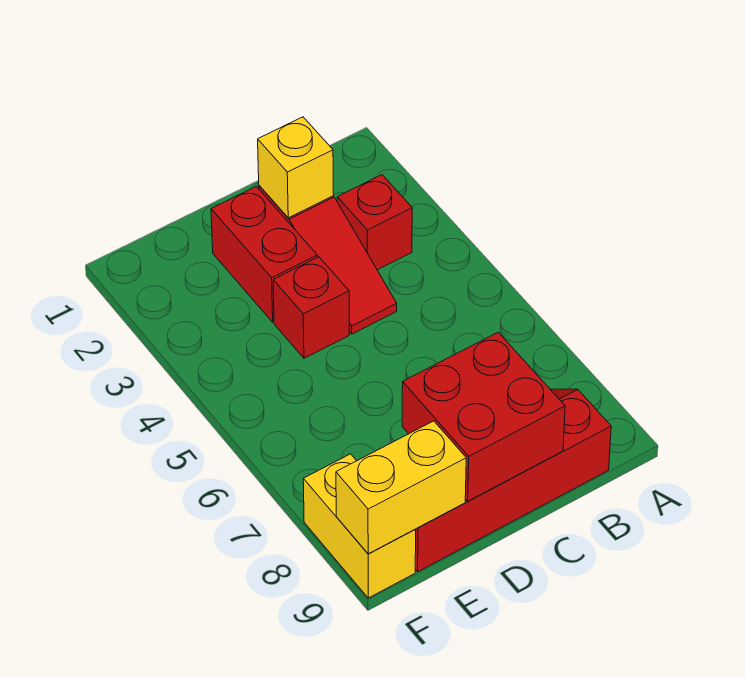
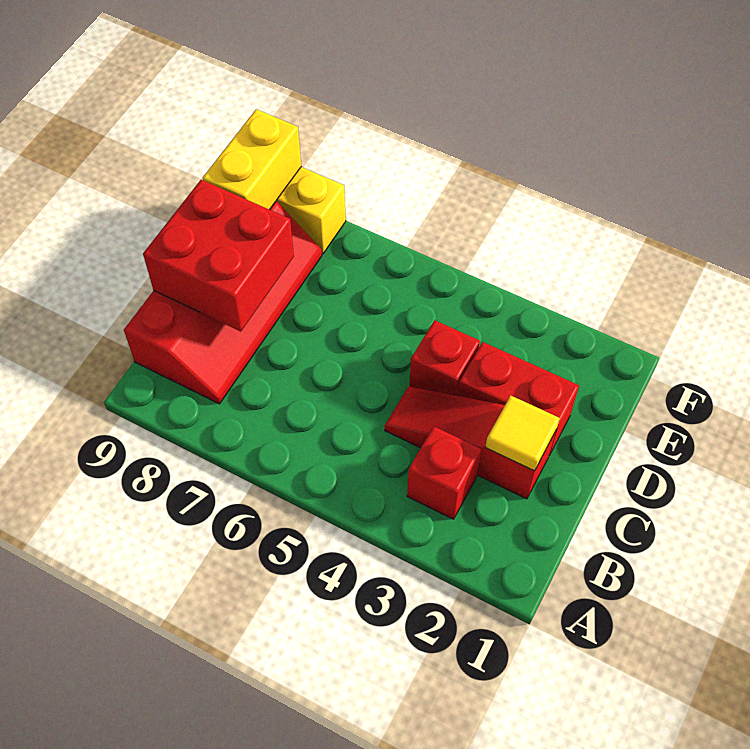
yellow 1x1 brick [258,117,334,218] -> yellow 1x1 tile [485,396,560,471]

